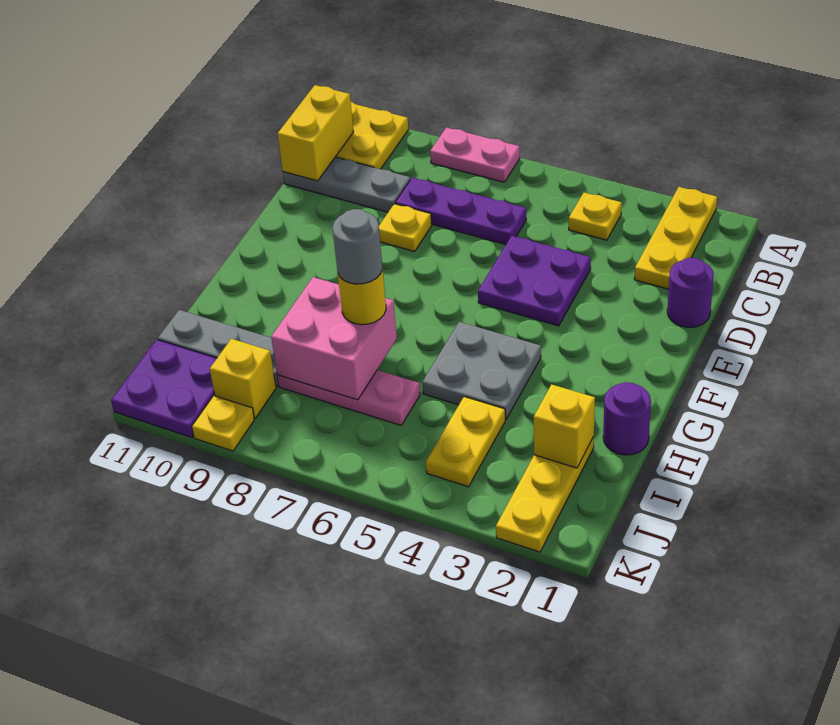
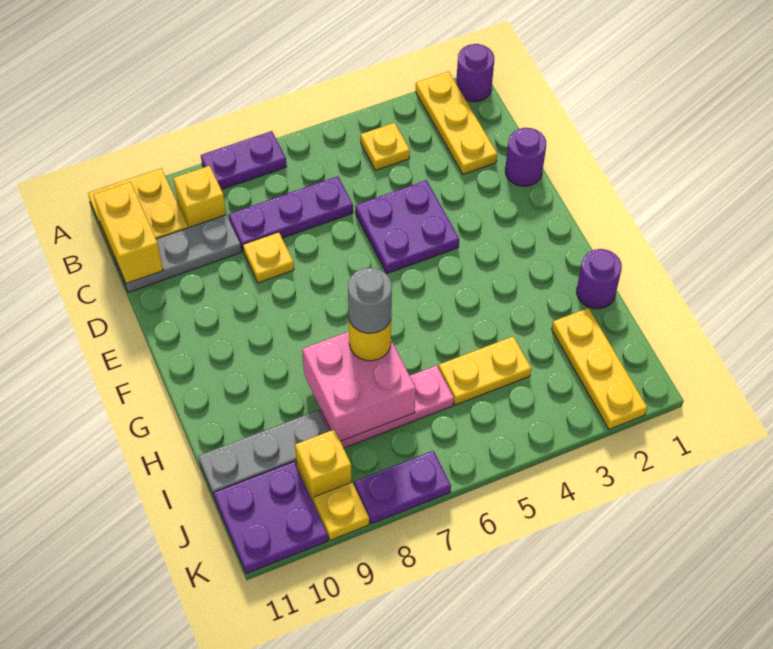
none -> purple 1x1 round brick [456,44,494,102]
pink 1x2 plate [430,127,520,182] -> purple 1x2 plate [201,131,287,190]
grey 2x2 plate [422,322,541,419] -> none
yellow 1x1 brick [534,384,595,468] -> yellow 1x1 brick moved to [174,166,226,228]
yellow 1x2 plate [426,397,505,487] -> yellow 1x2 plate turned to [439,336,531,405]
none -> purple 1x2 plate [354,451,451,524]

